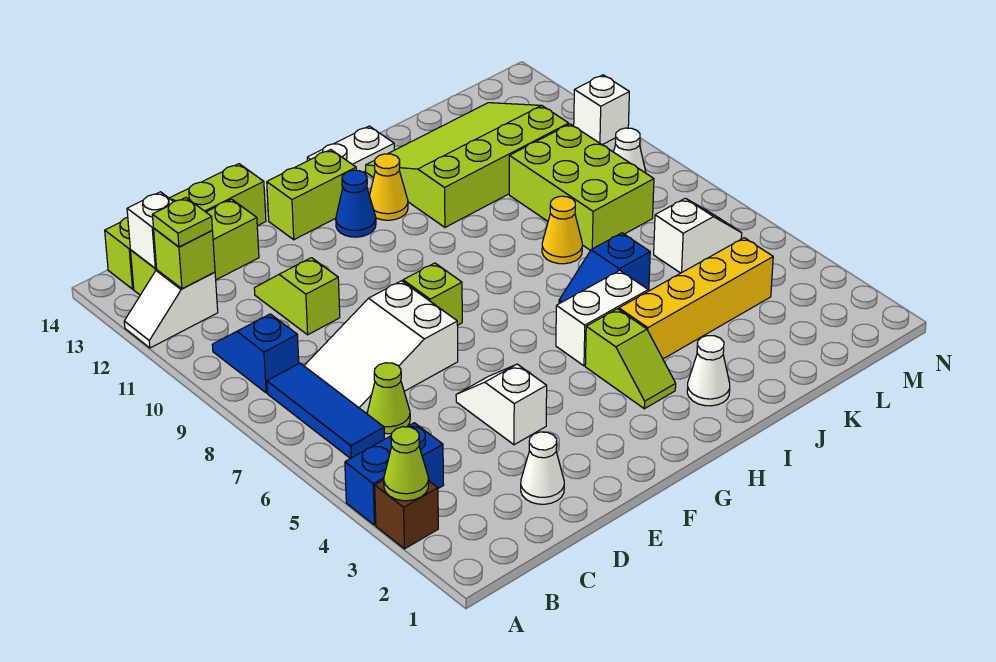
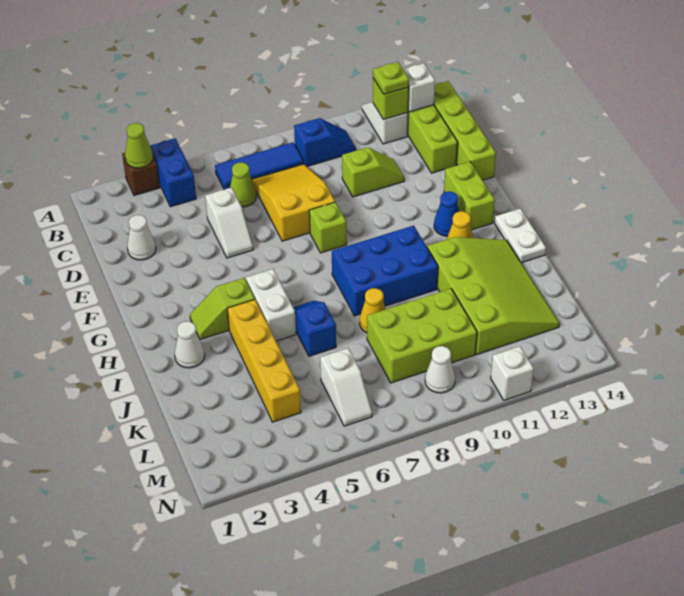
white 2x3 slope [304,281,458,413] -> yellow 2x3 slope [252,164,335,241]
white 1x2 slope [456,364,547,445] -> white 1x2 slope turned to [205,188,253,258]
none -> blue 2x3 brick [332,226,438,316]

